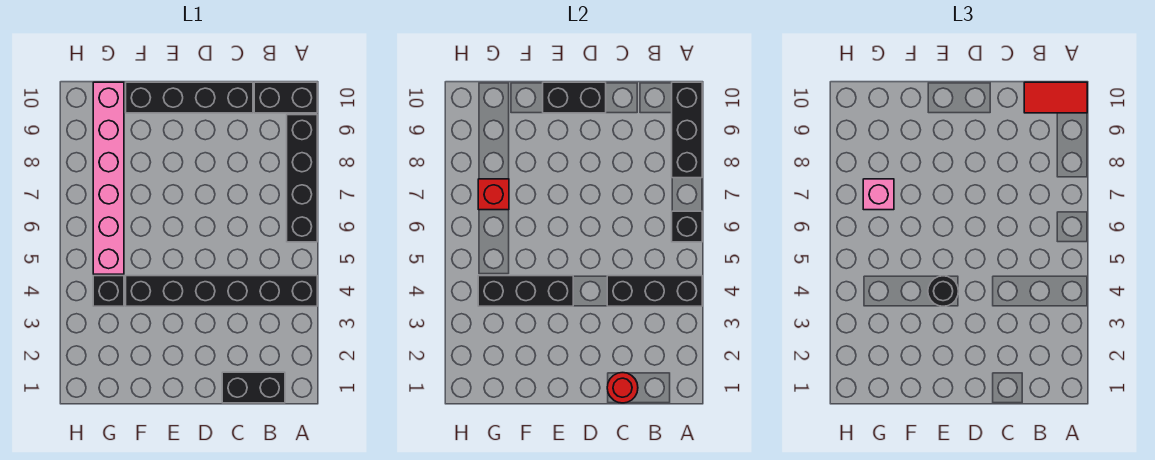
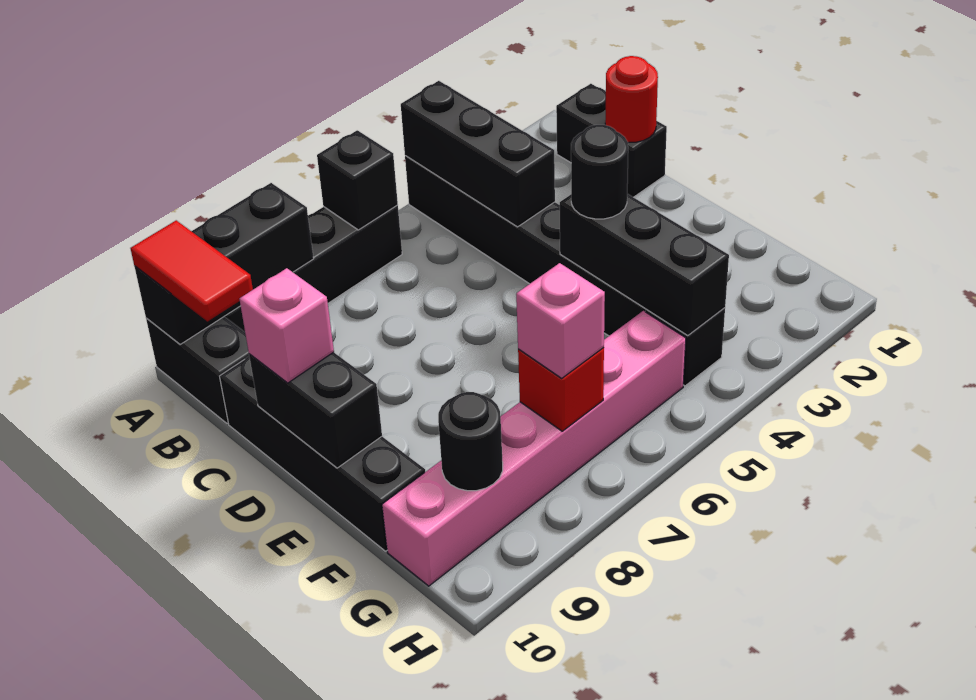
none -> pink 1x1 brick [239,268,334,383]
none -> black 1x1 round brick [438,392,503,491]

